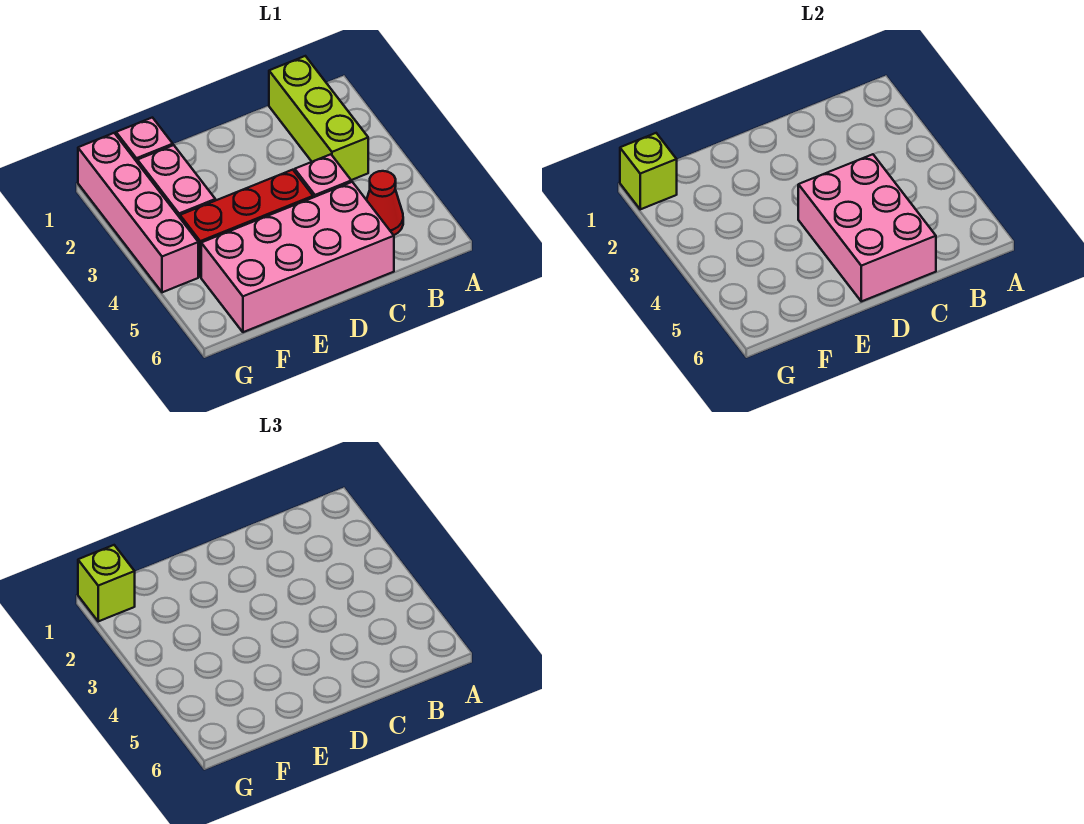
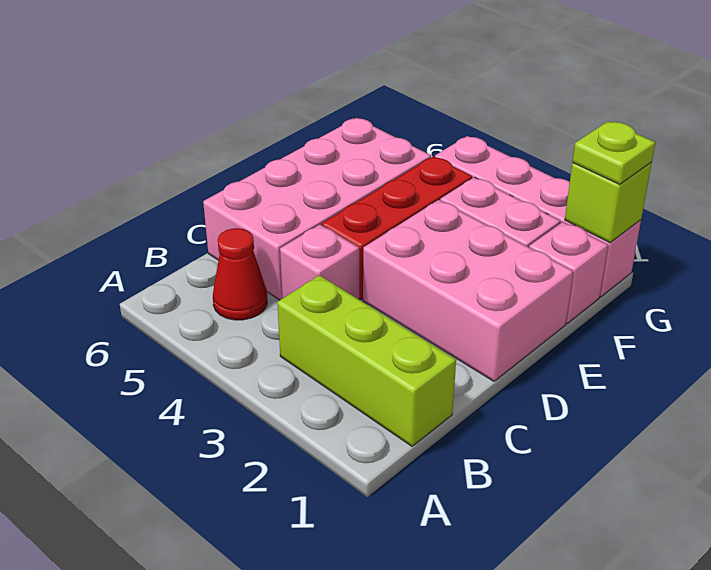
pink 2x3 brick [798,154,936,301] -> pink 2x3 brick moved to [363,200,573,381]
lime 1x1 brick [78,545,135,621] -> lime 1x1 plate [573,121,656,184]

